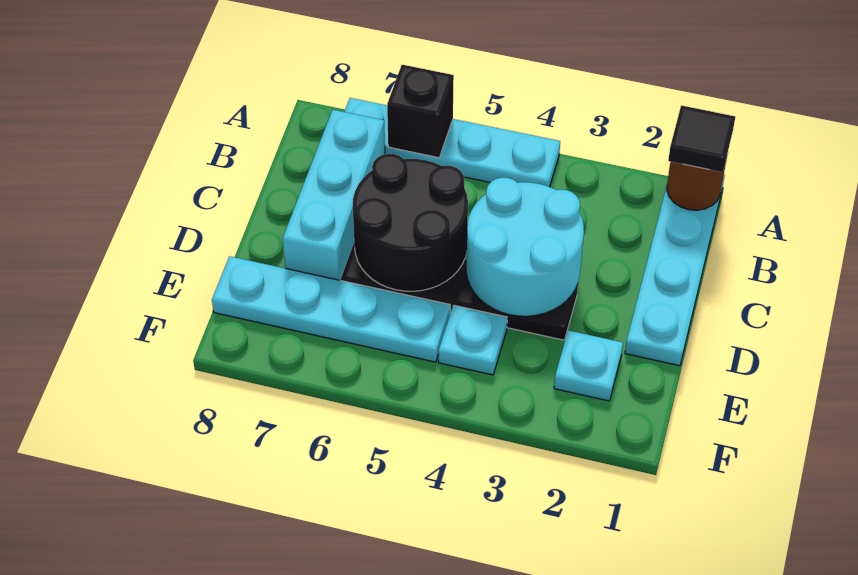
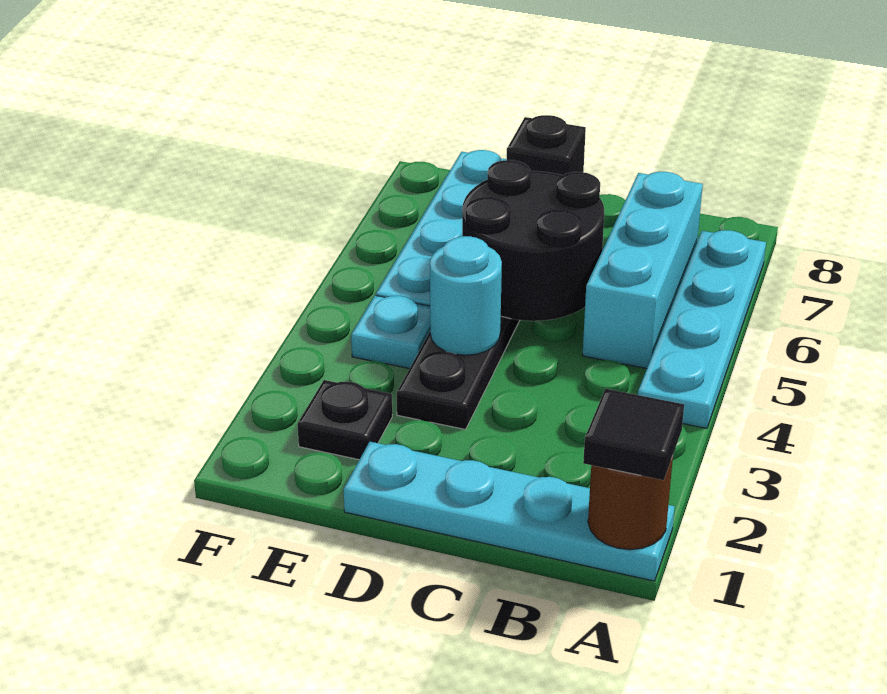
black 1x1 brick [387,65,454,158] -> black 1x1 brick moved to [507,115,586,175]
cyan 1x3 brick [283,110,385,281] -> cyan 1x3 brick turned to [582,172,703,369]
cyan 2x2 round brick [466,177,584,316] -> cyan 1x1 round brick [430,236,502,355]
cyan 1x1 plate [554,330,623,401] -> black 1x1 plate [297,380,392,460]

